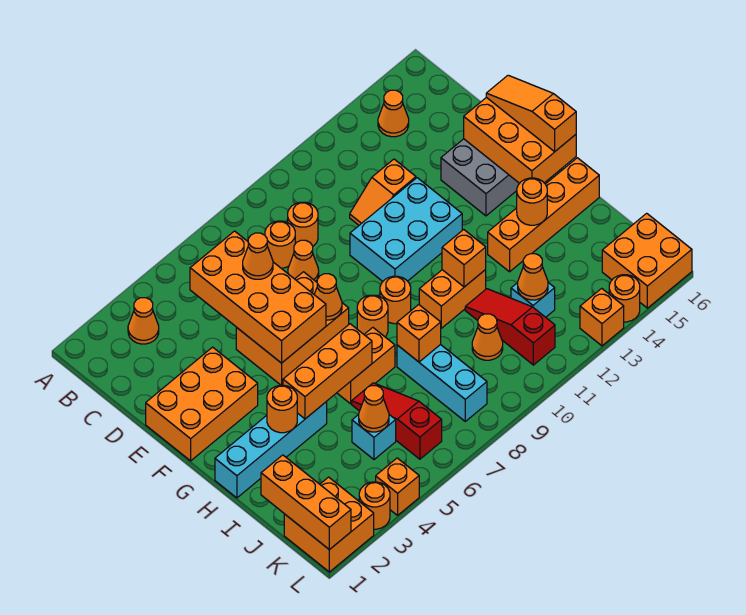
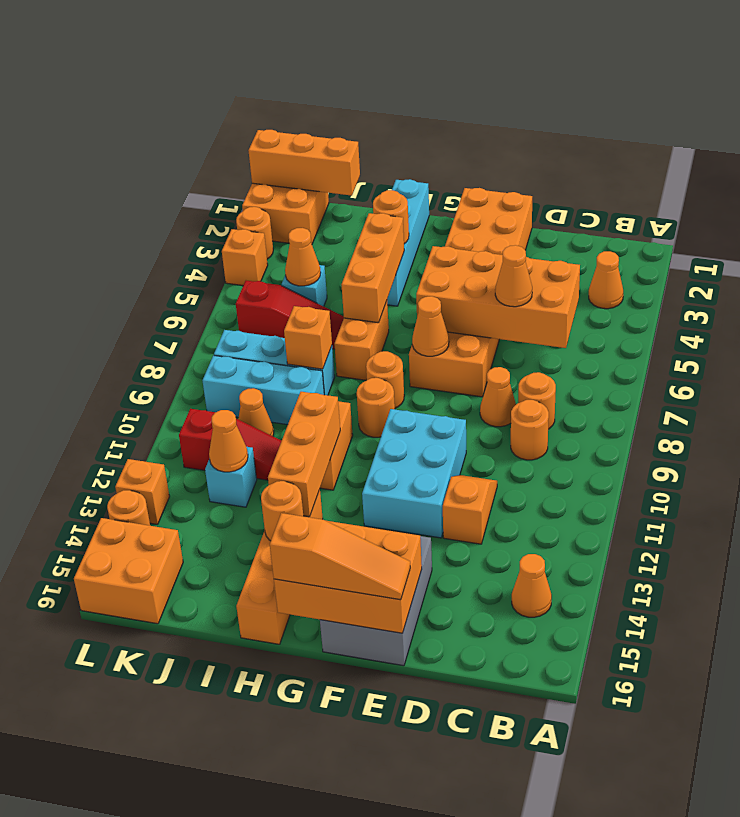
orange 1x1 brick [442,229,486,287] -> orange 1x3 brick [268,392,340,517]
none -> cyan 1x3 brick [202,355,324,425]

